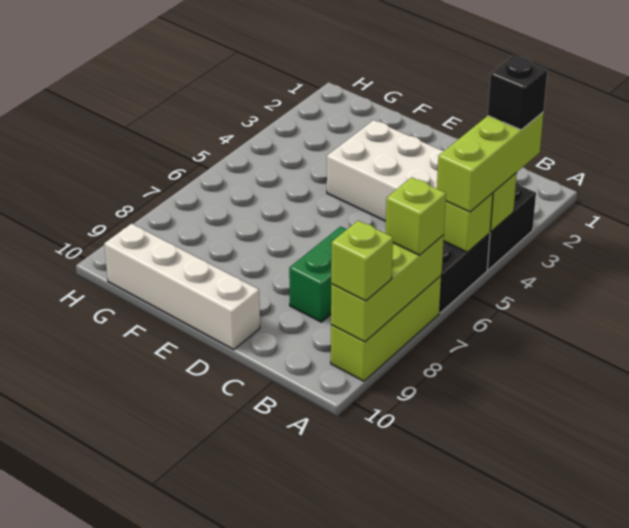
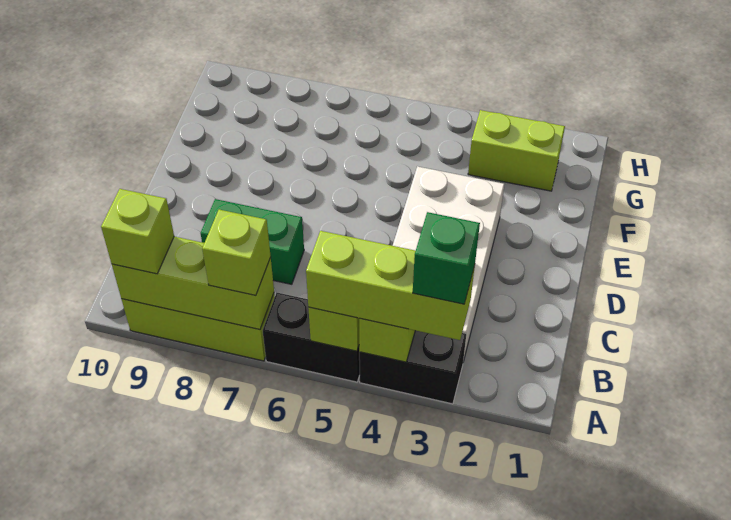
black 1x1 brick [488,56,547,130] -> green 1x1 brick [413,212,480,304]
white 1x4 brick [104,224,260,350] -> none
none -> lime 1x2 brick [468,110,565,191]

